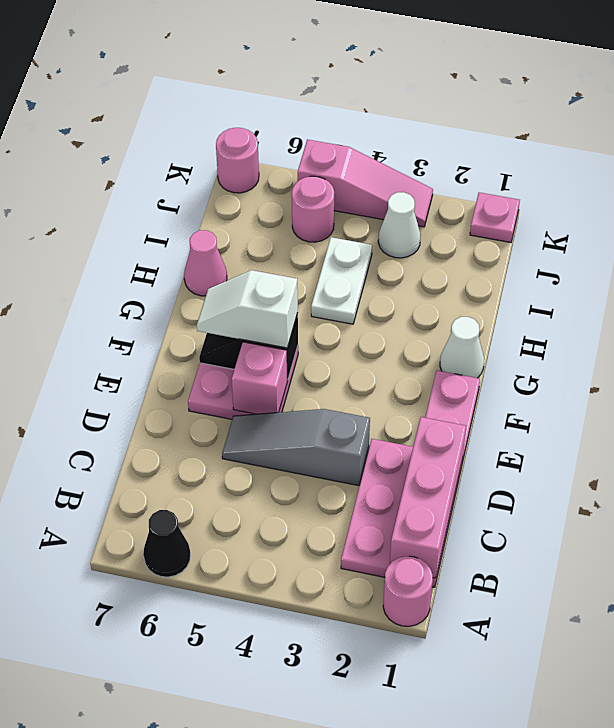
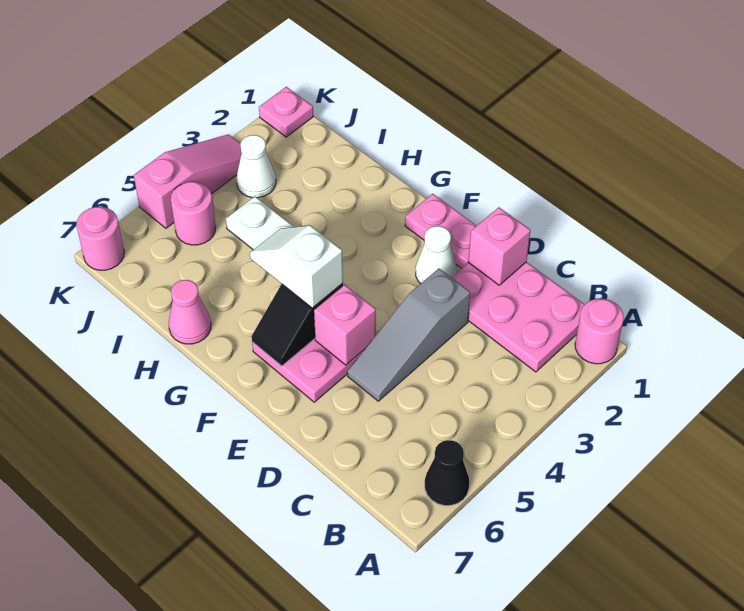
pink 1x3 brick [390,417,466,578] -> pink 1x1 brick [468,207,530,285]
white 1x2 slope [197,270,298,348] -> white 1x2 slope turned to [250,225,343,308]
white 1x1 cone [440,317,484,378] -> white 1x1 cone moved to [416,226,456,284]

